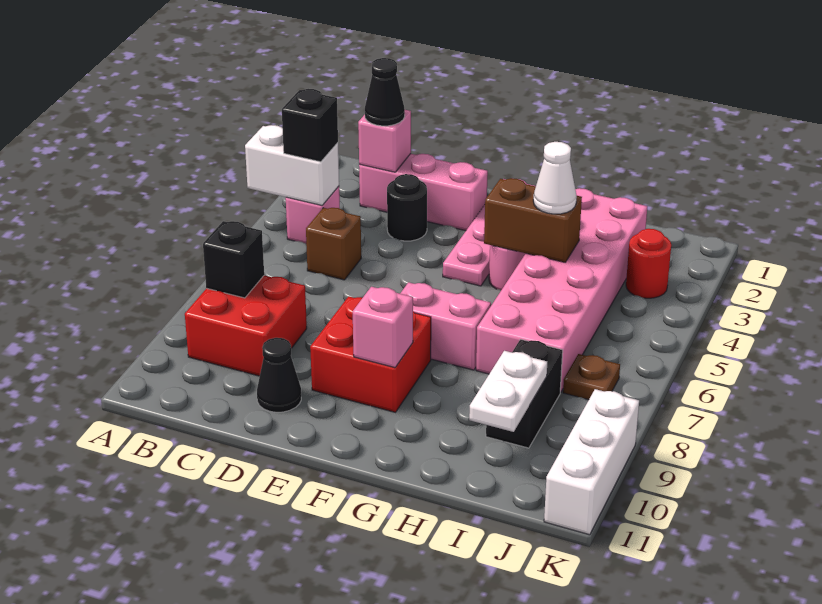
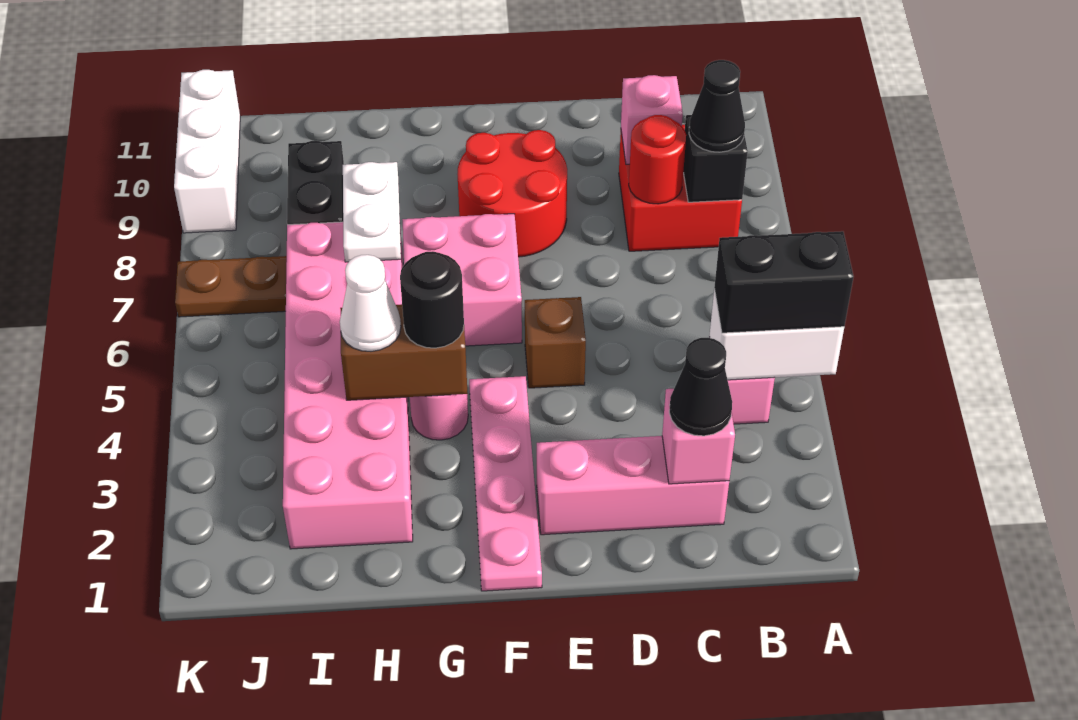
black 1x1 brick [282,89,338,162] -> black 1x2 brick [714,231,853,333]
brown 1x1 brick [306,208,361,280] -> brown 1x1 brick moved to [525,297,586,388]
black 1x1 round brick [387,174,427,241] -> black 1x1 round brick moved to [400,251,464,348]
black 1x1 cone [257,338,301,412] -> black 1x1 cone moved to [689,60,745,152]
red 2x2 brick [310,296,431,412] -> red 2x2 round brick [457,130,567,257]
pink 1x2 brick [400,282,491,370] -> pink 2x2 brick [402,214,522,346]
pink 1x1 brick [353,287,413,368] -> pink 1x1 brick moved to [621,75,683,164]
white 1x2 plate [469,351,547,432] -> white 1x2 plate moved to [343,162,401,262]
red 1x1 round brick [626,229,671,298] -> red 1x1 round brick moved to [629,115,686,204]
brown 1x1 plate [563,354,620,400] -> brown 1x2 plate [175,256,287,317]

